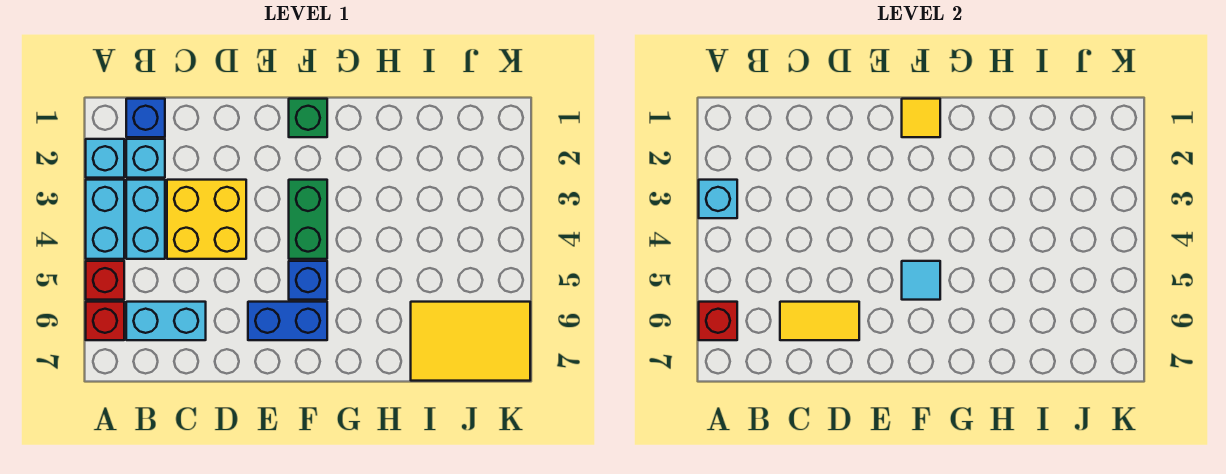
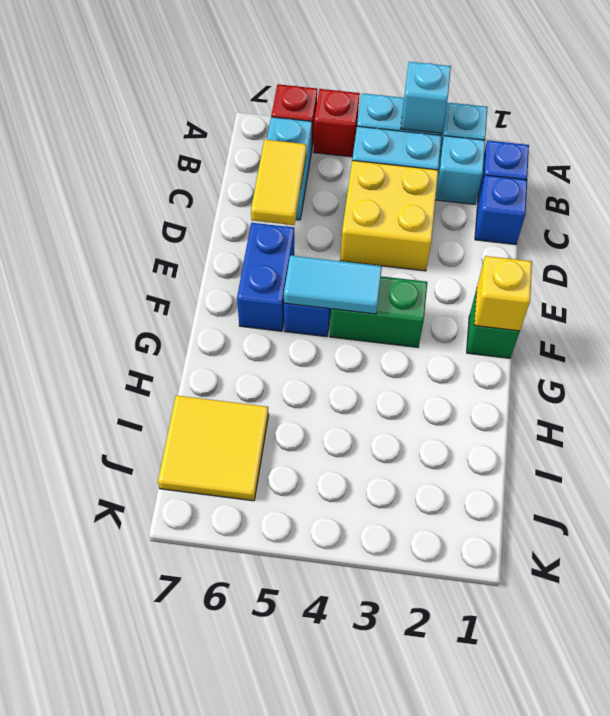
red 1x1 brick [699,302,737,340] -> none
none -> blue 1x1 brick [475,175,527,245]
yellow 1x1 tile [902,99,940,137] -> yellow 1x1 brick [474,256,532,331]
cyan 1x1 tile [902,261,940,300] -> cyan 1x2 tile [284,255,382,314]
yellow 2x3 tile [411,302,530,381] -> yellow 2x2 tile [158,395,269,501]

